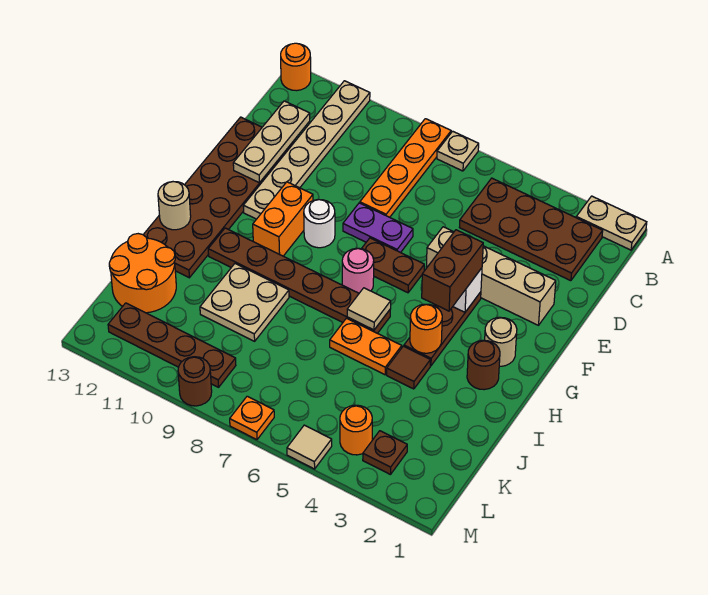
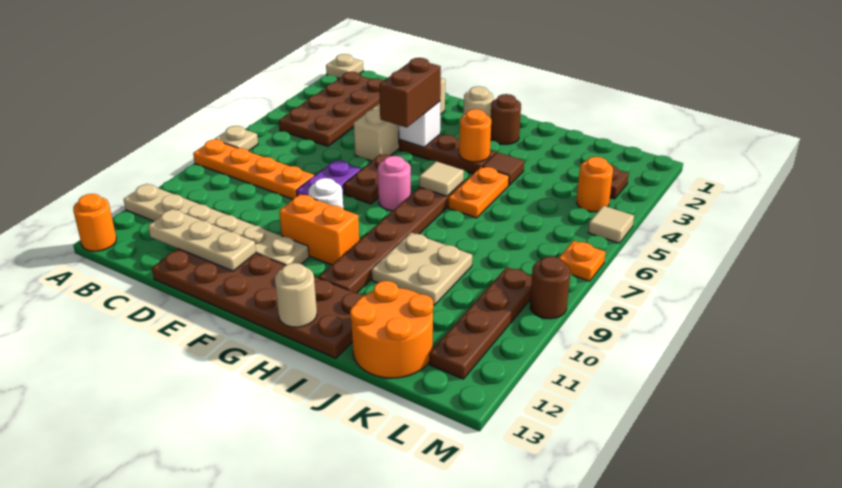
tan 1x2 plate [576,196,647,250] -> tan 1x1 plate [326,54,364,78]
brown 1x2 brick [422,230,483,311] -> brown 1x2 brick turned to [379,58,441,128]

